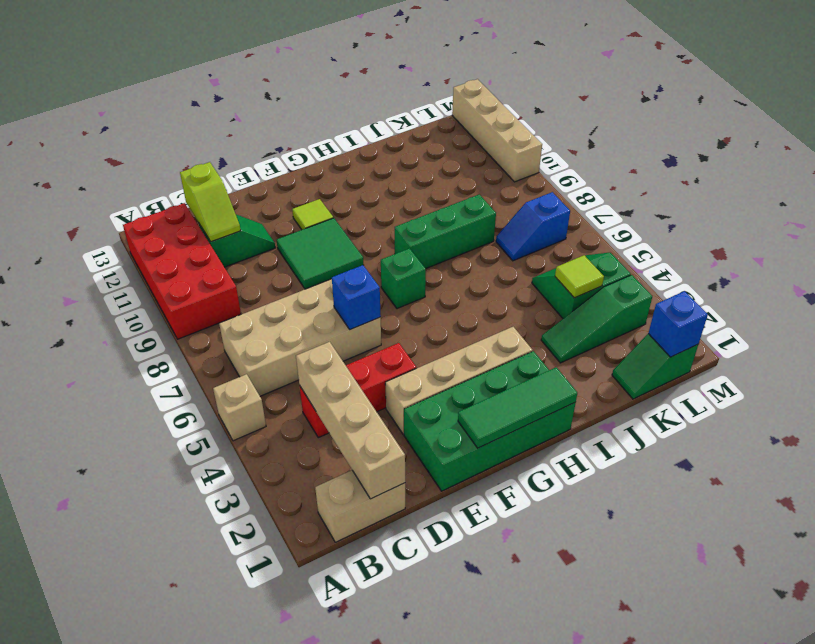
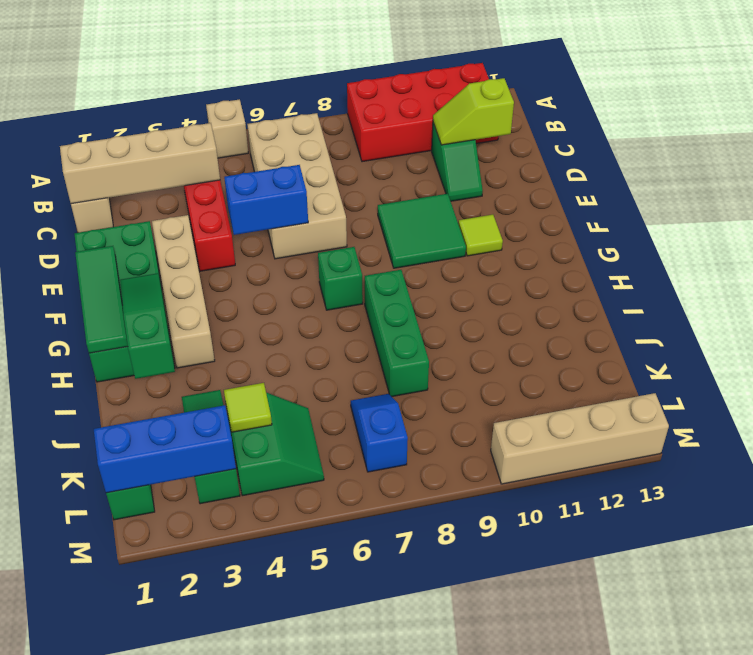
blue 1x1 brick [332,265,381,330] -> blue 1x2 brick [224,165,308,235]
none -> green 1x3 slope [120,273,175,379]
blue 1x1 brick [648,291,708,357] -> blue 1x3 brick [94,405,236,493]

